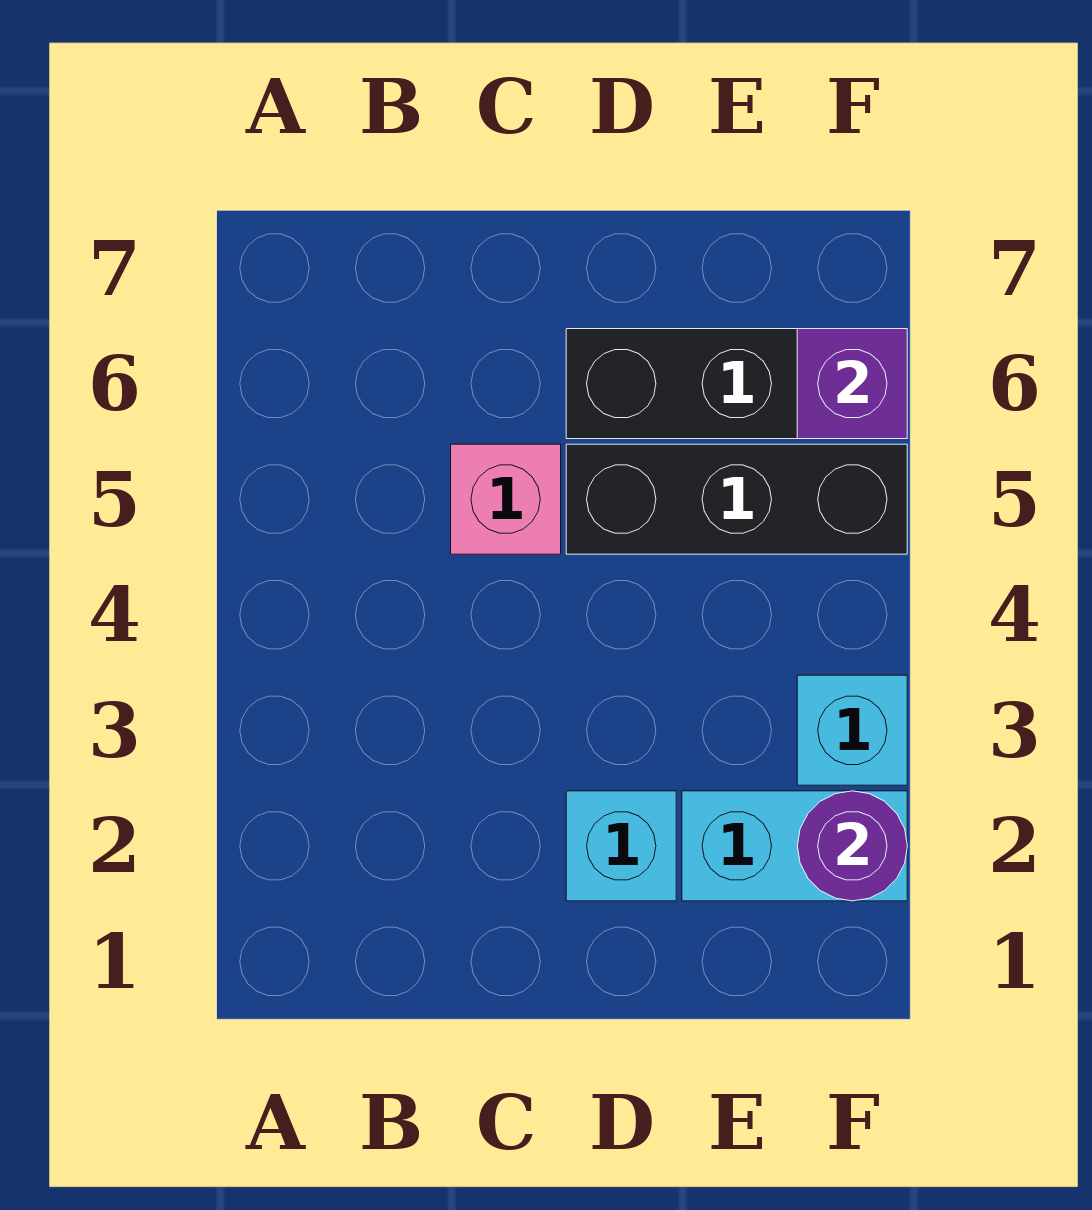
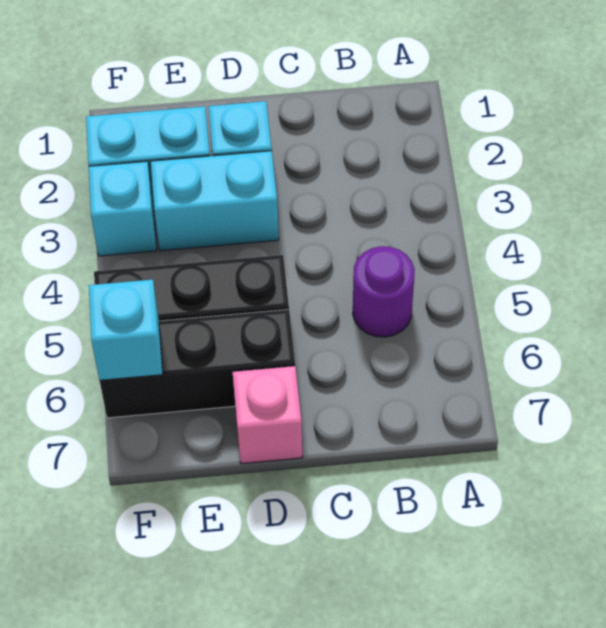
pink 1x1 brick [451,444,561,554] -> pink 1x1 brick moved to [233,366,302,464]
none -> cyan 1x2 brick [151,151,279,251]
purple 1x1 round brick [798,791,907,901] -> purple 1x1 round brick moved to [353,246,415,337]
purple 1x1 brick [797,329,907,439] -> cyan 1x1 brick [89,280,163,380]

